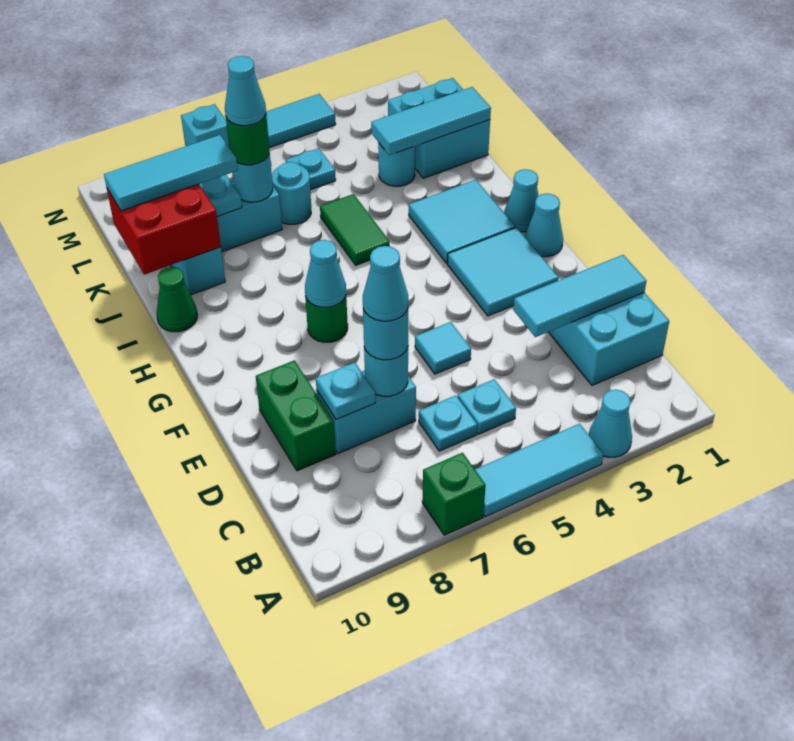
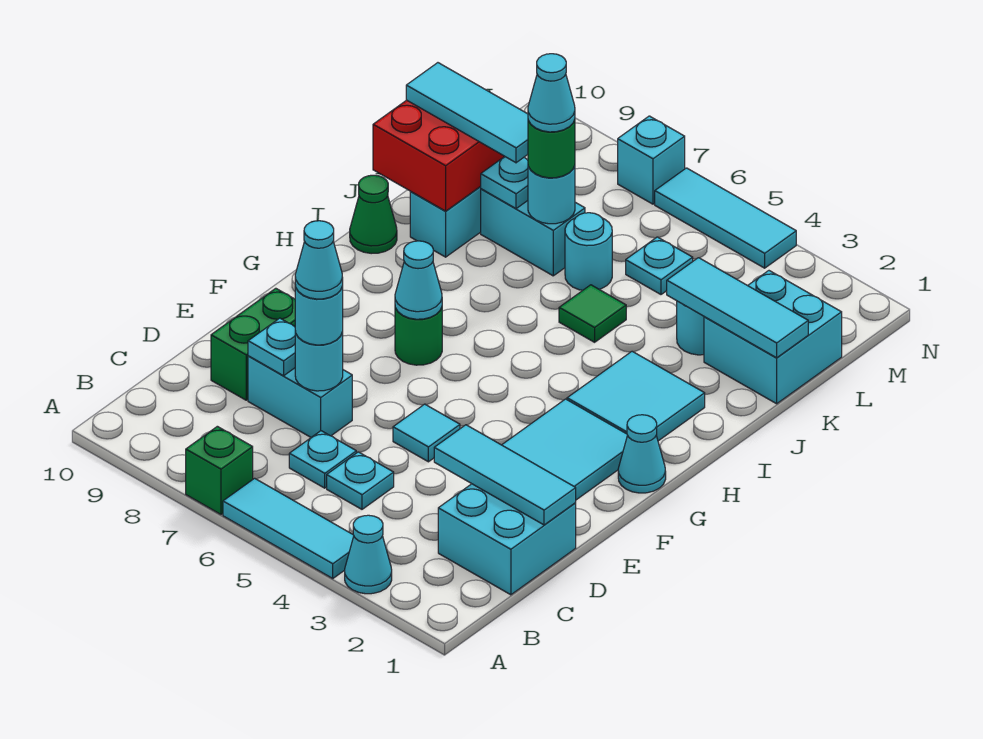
cyan 1x1 cone [504,169,539,232] -> none
green 1x2 tile [320,194,390,265] -> green 1x1 tile [559,285,626,342]

